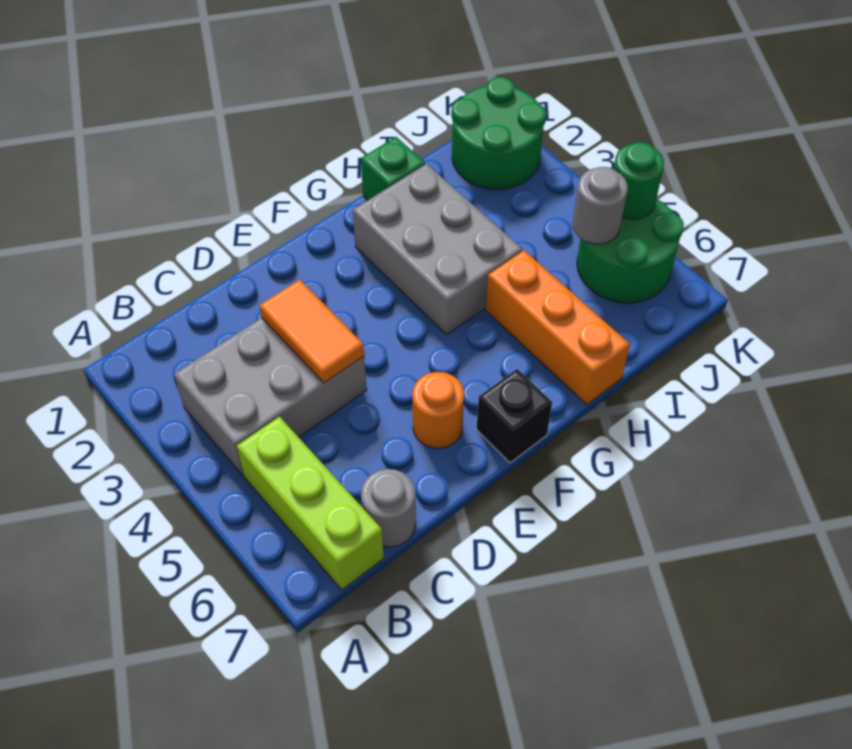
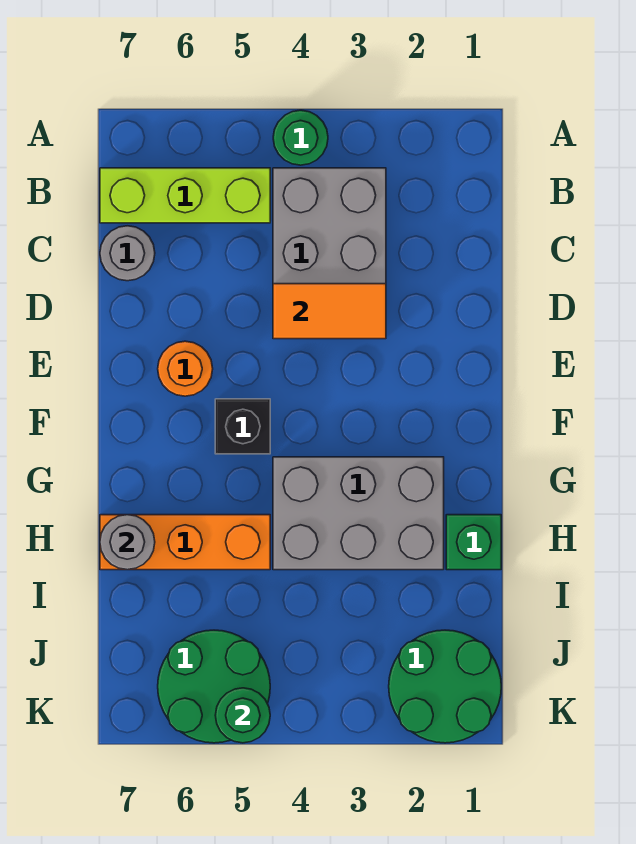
none -> green 1x1 round brick [273,110,328,165]
black 1x1 brick [477,369,552,463] -> black 1x1 brick moved to [215,399,270,454]
grey 1x1 round brick [573,167,628,244] -> grey 1x1 round brick moved to [100,515,155,570]

